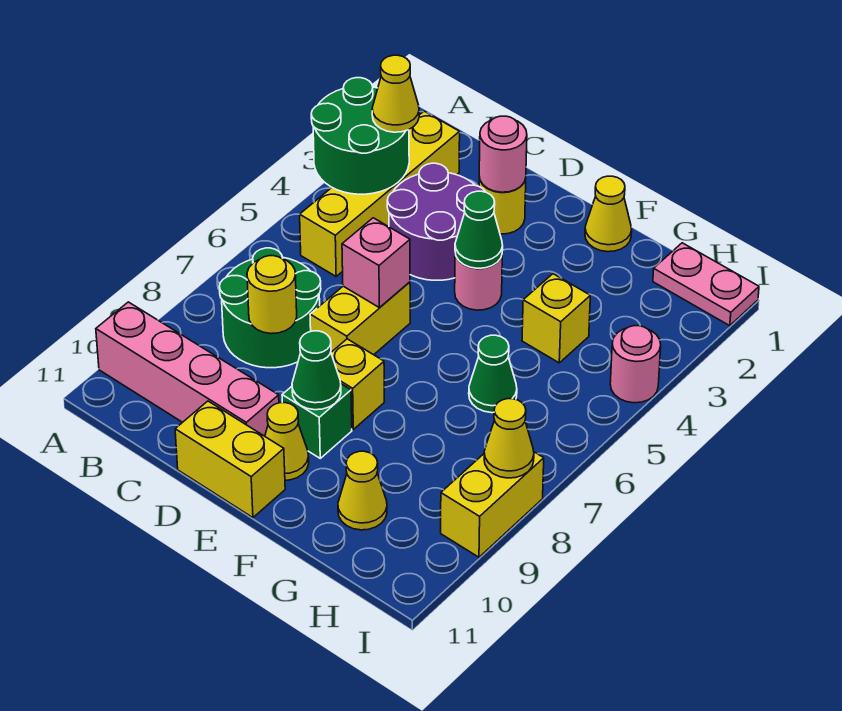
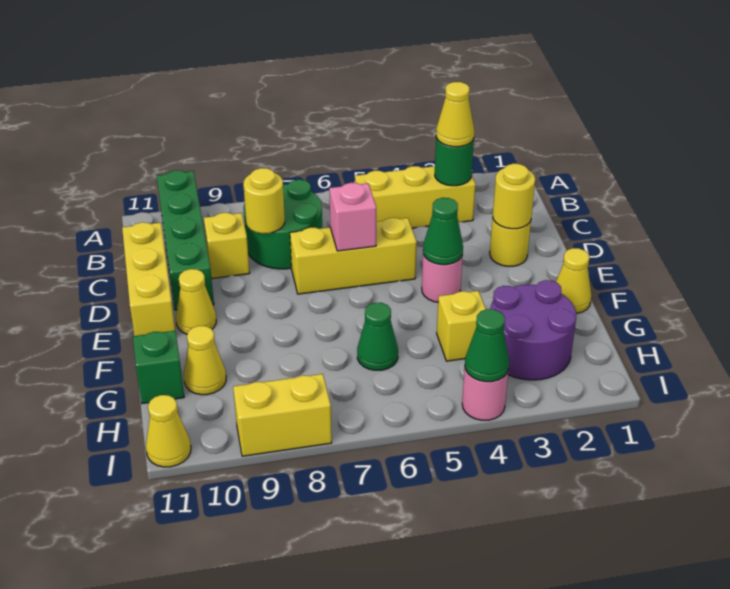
green 2x2 round brick [311,78,409,194] -> green 1x1 round brick [435,138,474,186]
pink 1x4 brick [96,302,279,436] -> green 1x4 brick [157,170,214,310]
yellow 1x4 brick [300,111,460,276] -> yellow 1x3 brick [355,166,476,228]
purple 2x2 round brick [387,163,485,280] -> purple 2x2 round brick moved to [490,280,576,380]
pink 1x1 round brick [479,116,527,192] -> yellow 1x1 round brick [493,164,535,229]
yellow 1x2 brick [310,282,410,355] -> yellow 1x3 brick [290,218,417,294]
yellow 1x2 brick [175,401,285,518] -> yellow 1x3 brick [122,222,175,336]
yellow 1x1 brick [331,339,384,429] -> yellow 1x1 brick moved to [204,213,250,278]
green 1x1 brick [282,384,352,458] -> green 1x1 brick moved to [133,331,184,404]
green 1x1 cone [292,331,341,410] -> green 1x1 cone moved to [465,309,509,382]
pink 1x2 plate [653,243,759,326] -> none
yellow 1x1 cone [484,399,534,478] -> yellow 1x1 cone moved to [146,395,191,467]

